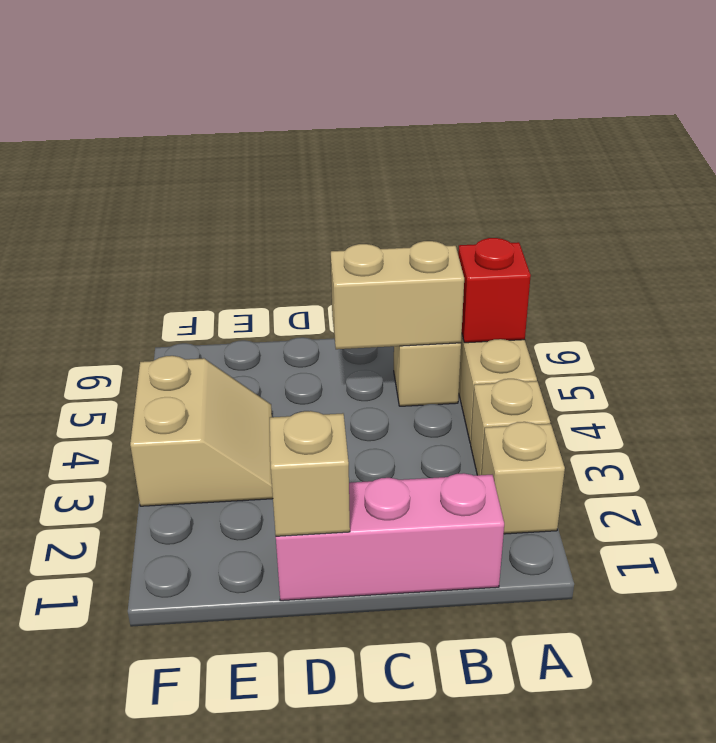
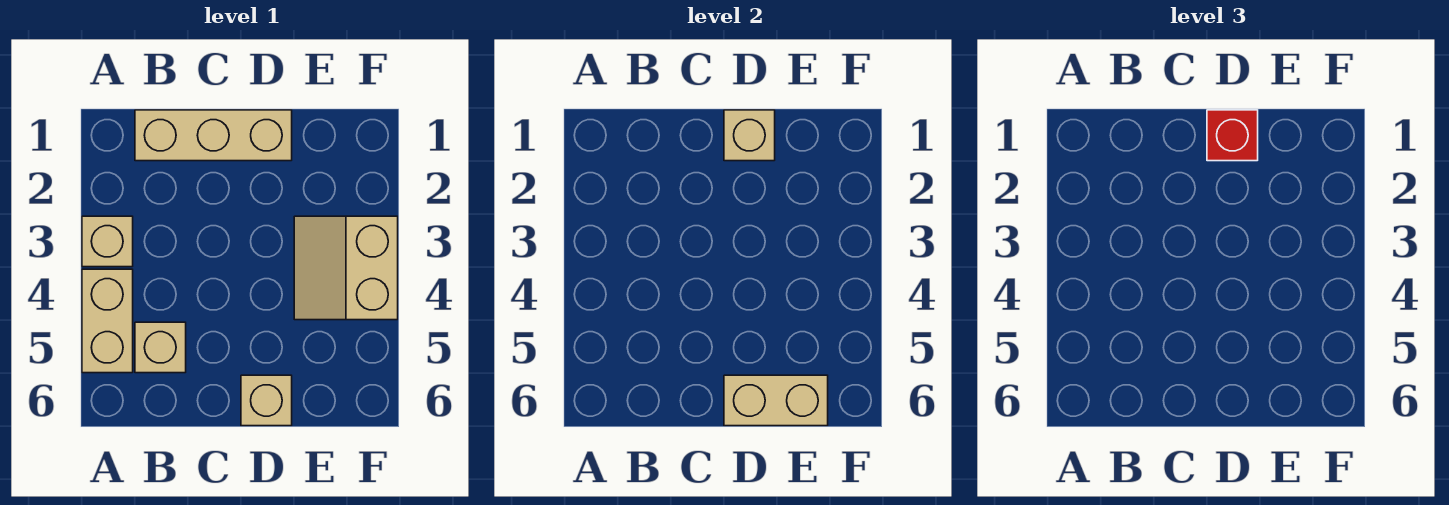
tan 1x1 brick [481,422,565,534] -> tan 1x1 brick moved to [241,375,292,426]
red 1x1 brick [458,238,531,343] -> red 1x1 brick moved to [1207,110,1258,161]
pink 1x3 brick [276,473,504,601] -> tan 1x3 brick [135,110,292,161]
tan 1x2 brick [331,241,464,349] -> tan 1x2 brick moved to [724,375,828,426]

